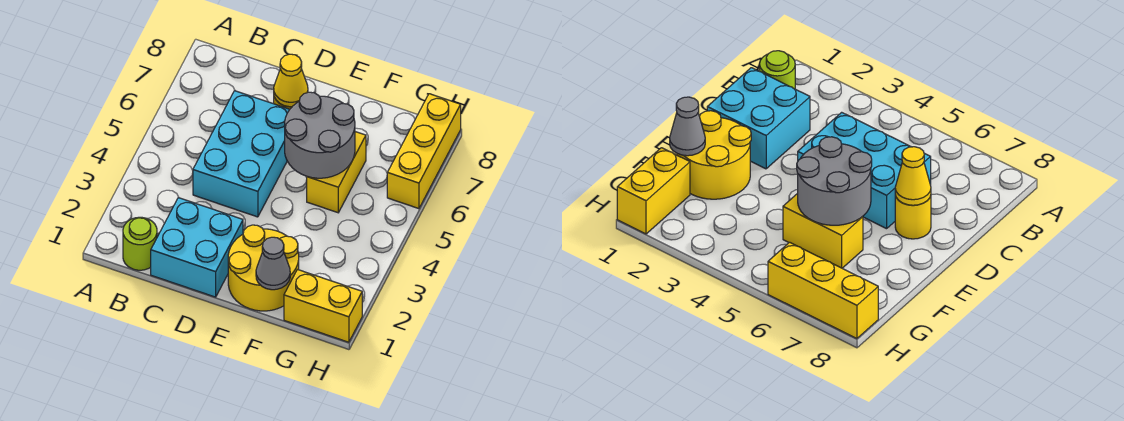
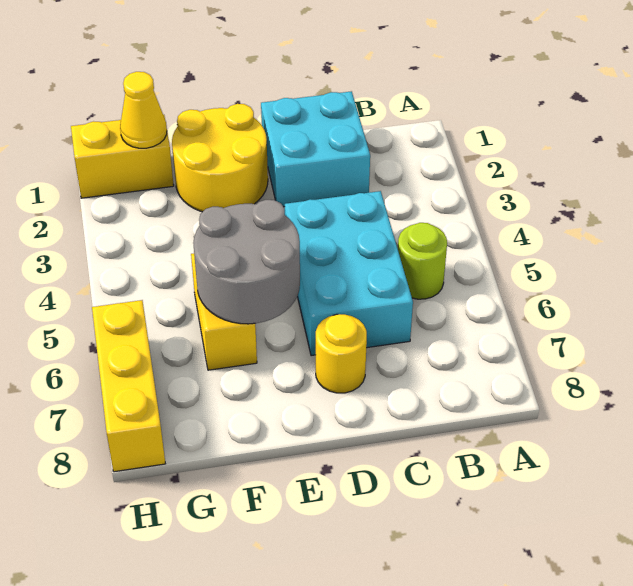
lime 1x1 round brick [123,217,157,270] -> lime 1x1 round brick moved to [398,223,447,299]
yellow 1x1 cone [274,54,308,107] -> yellow 1x1 cone moved to [120,72,167,148]
grey 1x1 cone [256,237,290,290] -> none

